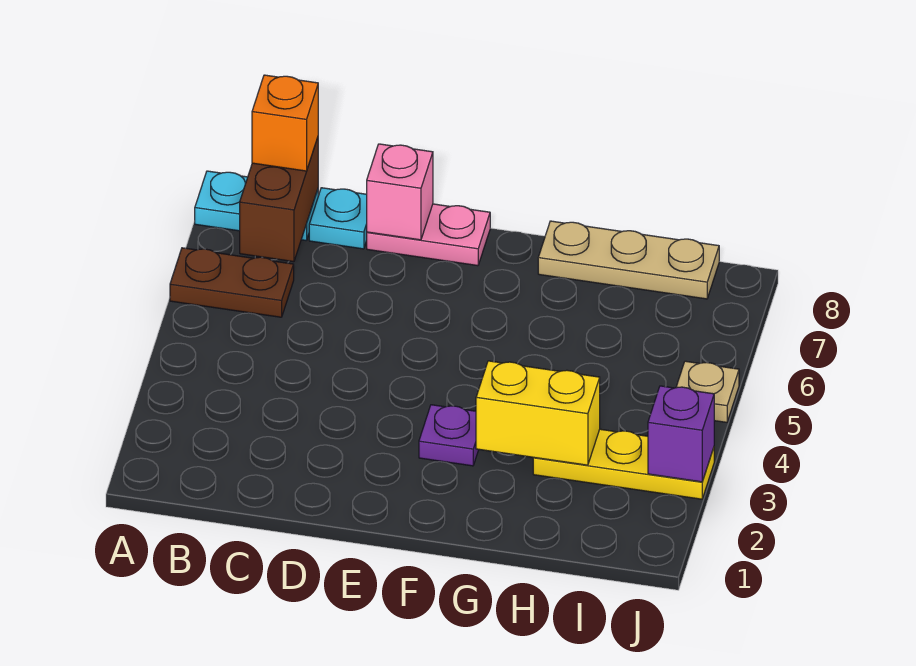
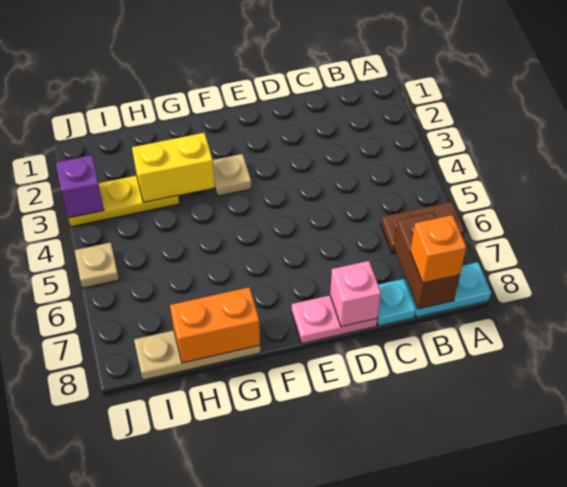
purple 1x1 plate [419,405,479,466] -> tan 1x1 plate [213,154,251,196]
none -> orange 1x2 brick [170,287,260,363]

